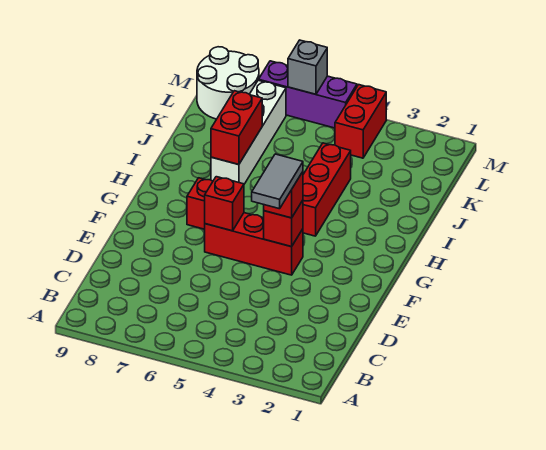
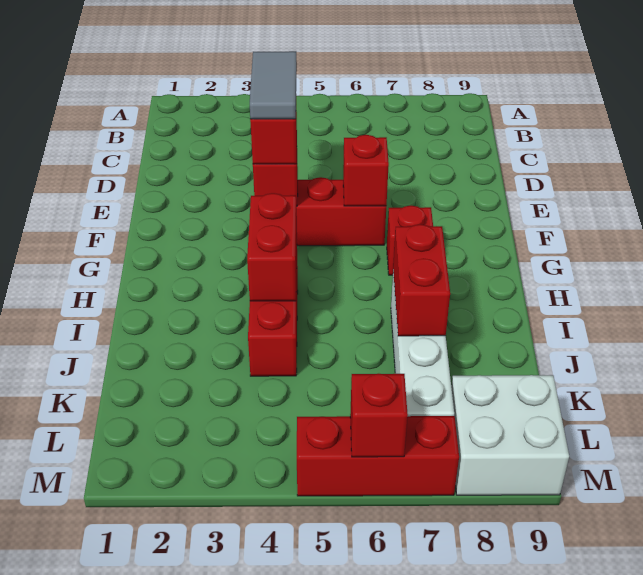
red 1x2 brick [335,85,386,158] -> red 1x2 brick moved to [247,193,297,301]
white 2x2 round brick [197,47,259,119] -> white 2x2 brick [451,375,569,495]
purple 1x3 brick [259,61,357,128] -> red 1x3 brick [297,416,459,496]
grey 1x1 brick [288,40,327,94] -> red 1x1 brick [350,374,408,457]

